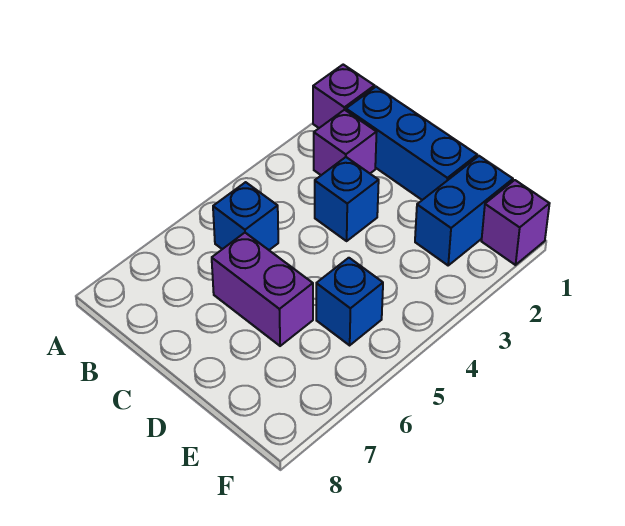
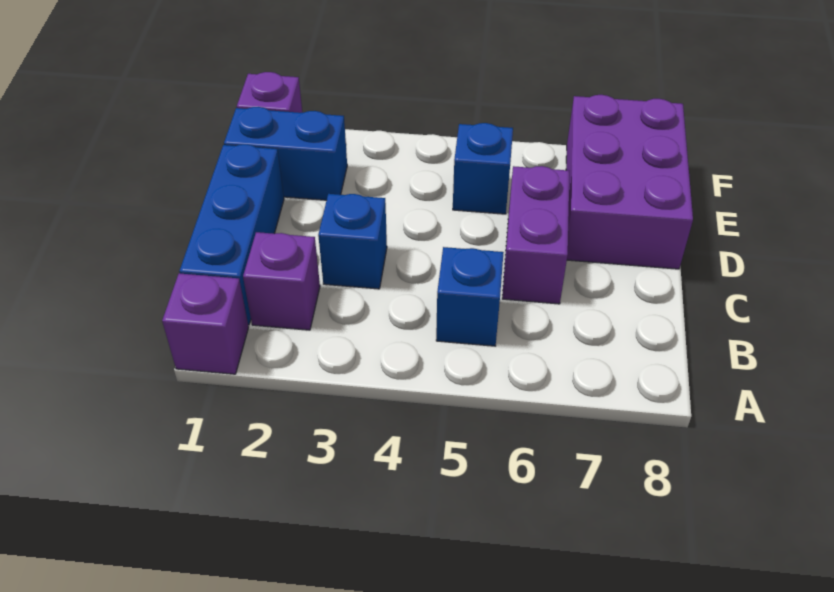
none -> purple 2x3 brick [566,95,693,269]

